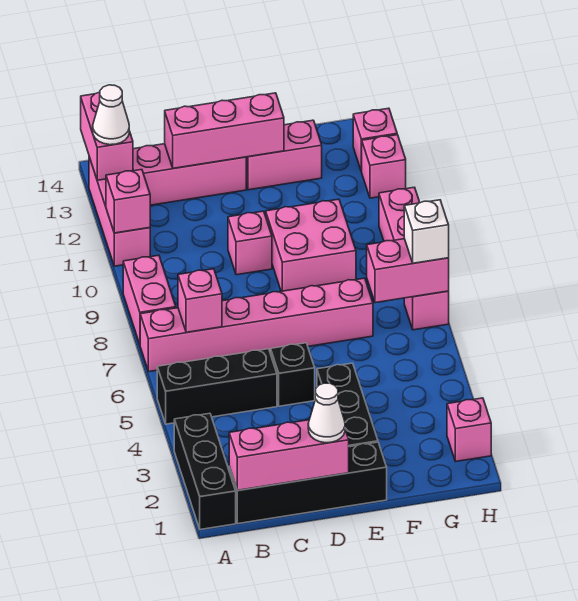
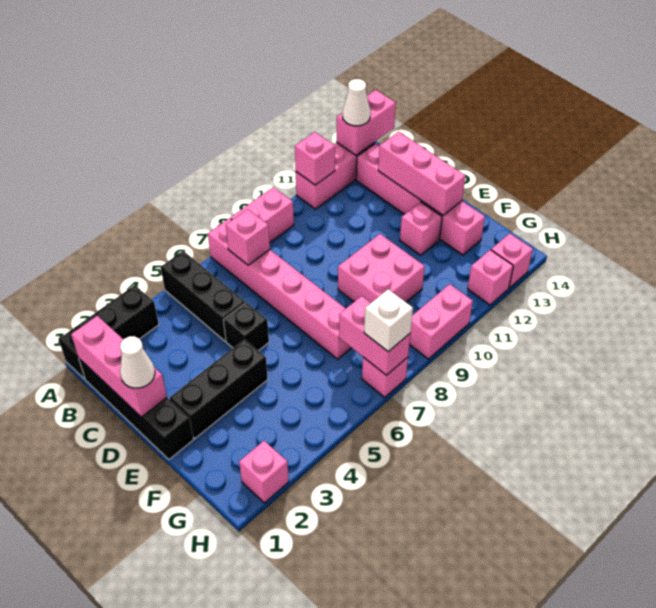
pink 1x1 brick [228,211,272,275] -> pink 1x1 brick moved to [400,202,442,255]

